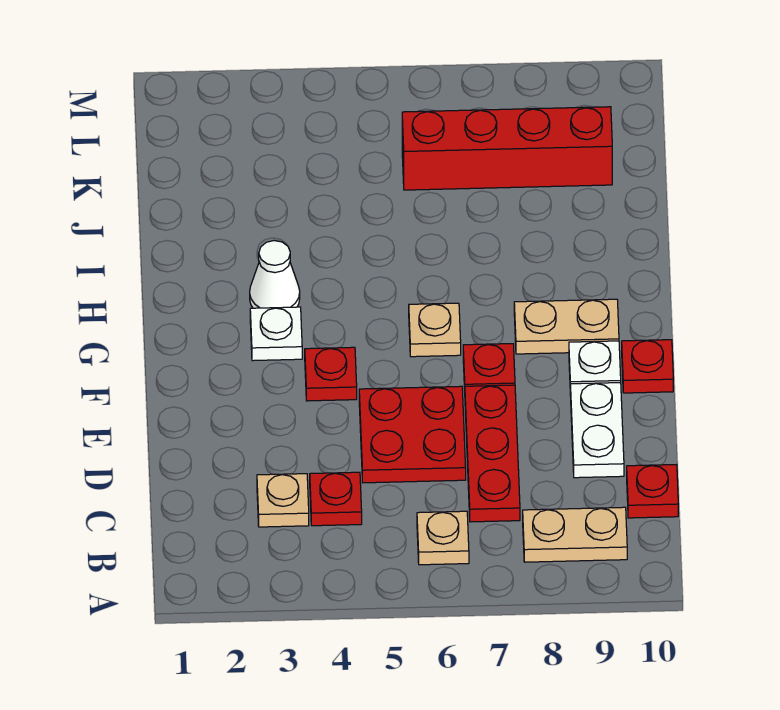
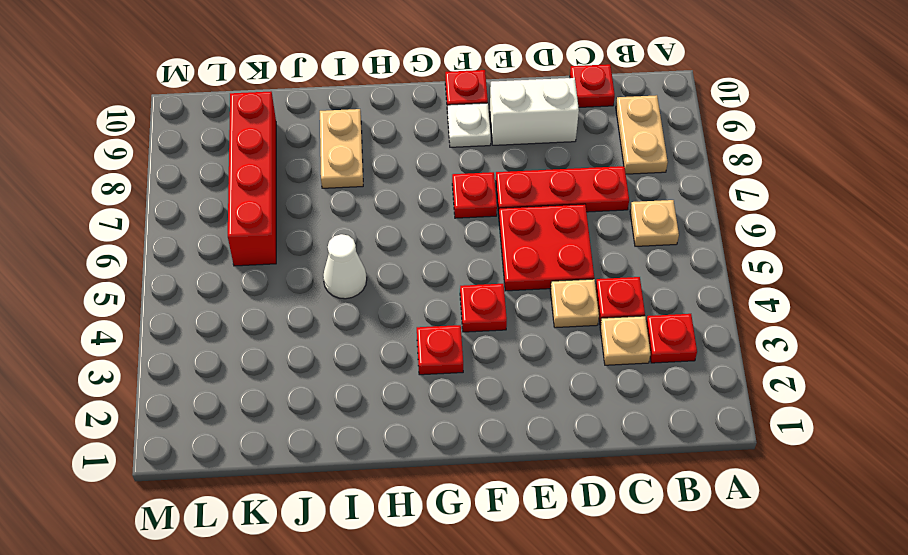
none -> red 1x1 plate [646,314,697,363]
white 1x2 plate [570,383,624,478] -> white 1x2 brick [490,78,579,145]
white 1x1 plate [250,307,302,361] -> red 1x1 plate [417,325,463,375]
tan 1x1 plate [409,303,461,357] -> tan 1x1 plate moved to [550,279,599,328]
tan 1x2 plate [514,299,619,354] -> tan 1x2 plate moved to [320,109,363,188]
white 1x1 cone [250,241,300,308] -> white 1x1 cone moved to [323,234,367,299]

